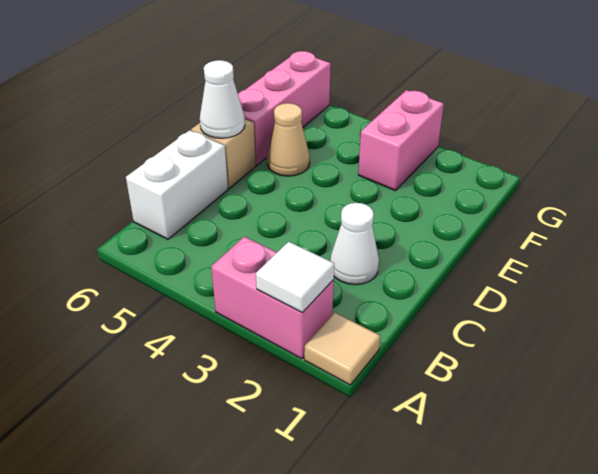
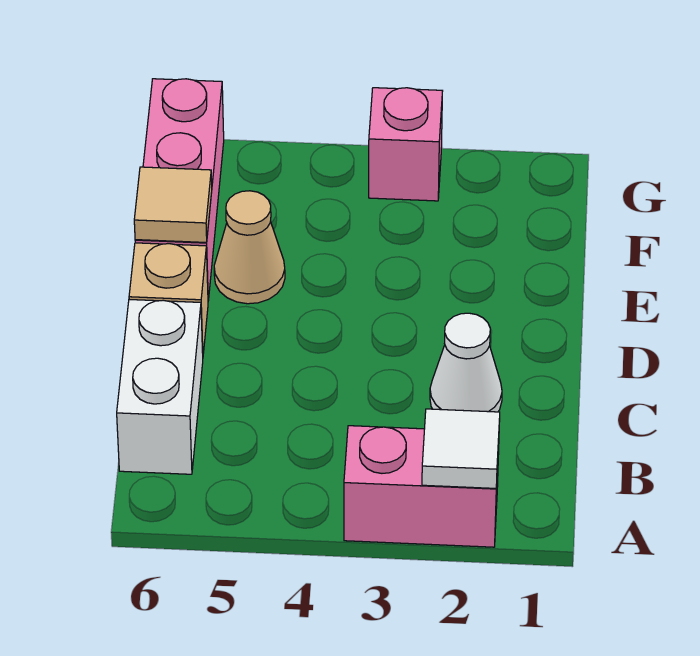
tan 1x1 tile [304,313,380,385] -> tan 1x1 tile moved to [134,167,212,243]
white 1x1 cone [200,60,245,138] -> none
pink 1x2 brick [358,90,444,191] -> pink 1x1 brick [369,88,442,201]

